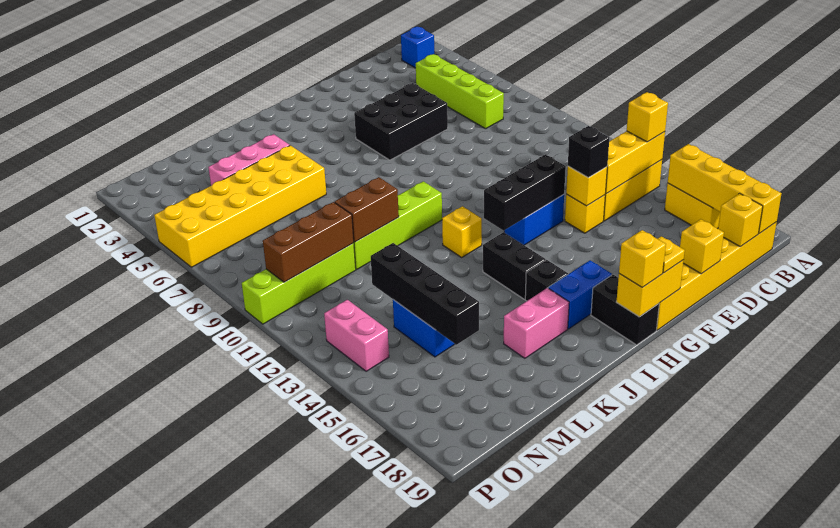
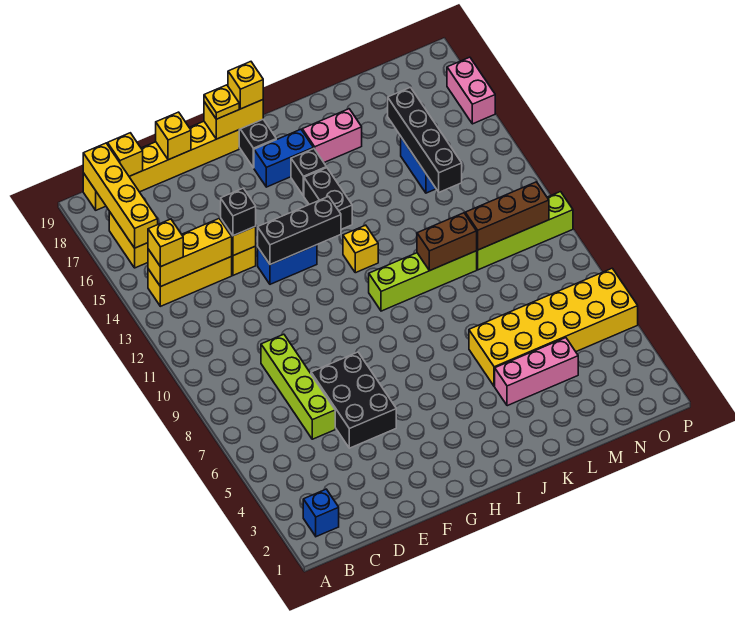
lime 1x4 brick [416,54,504,129] -> lime 1x4 brick moved to [261,334,335,439]
black 2x3 brick [354,83,448,160] -> black 2x3 brick turned to [311,352,396,448]
pink 1x2 brick [324,300,389,371] -> pink 1x2 brick moved to [447,57,495,124]

